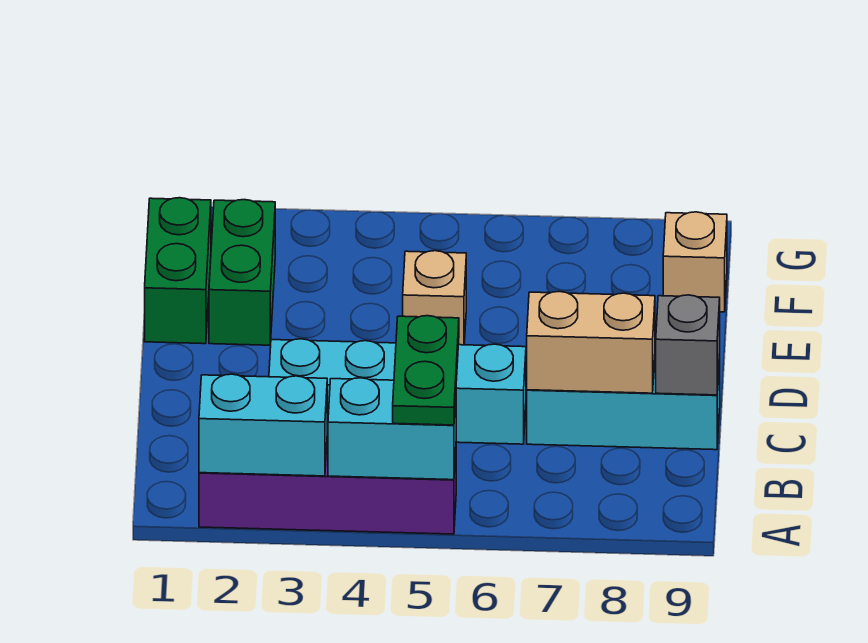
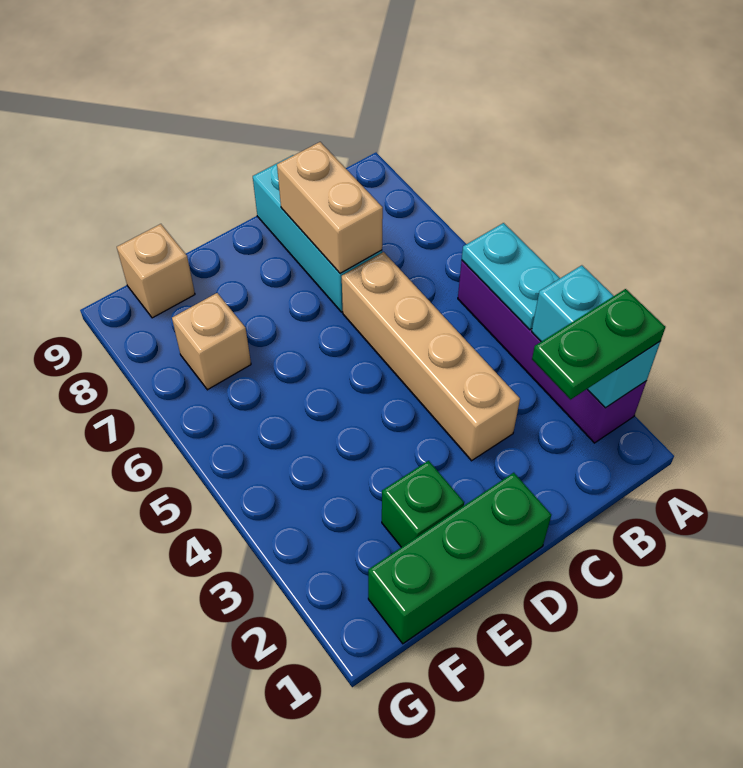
cyan 1x2 brick [328,378,456,480] -> cyan 1x2 plate [462,223,560,330]
green 1x2 plate [393,316,459,425] -> green 1x2 plate moved to [532,289,665,399]
cyan 1x4 brick [269,339,526,444] -> tan 1x4 brick [342,252,520,461]
grey 1x1 brick [656,295,720,395] -> none
green 1x2 brick [145,198,211,344] -> green 1x3 brick [368,473,551,644]
green 1x2 brick [209,200,275,345] -> green 1x1 brick [382,461,464,547]
tan 1x1 brick [403,251,466,345] -> tan 1x1 brick moved to [172,293,251,390]

